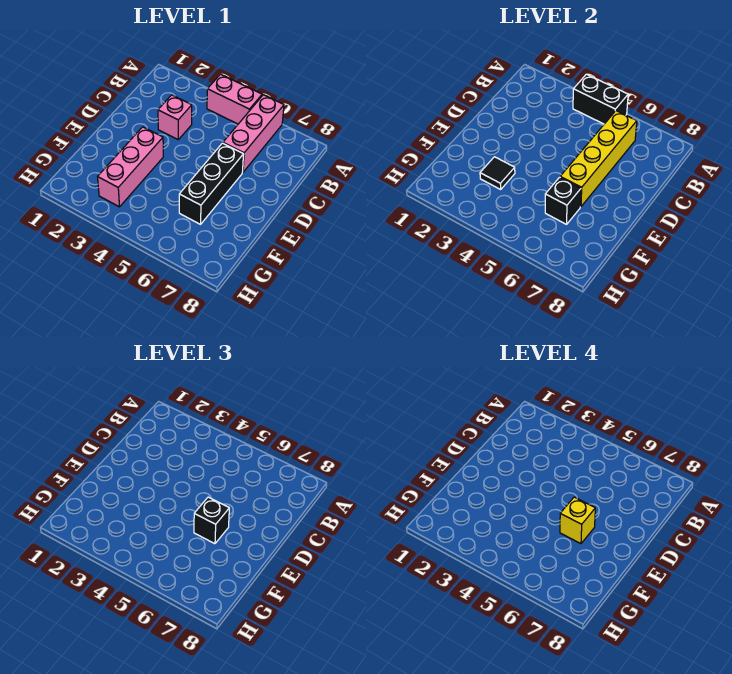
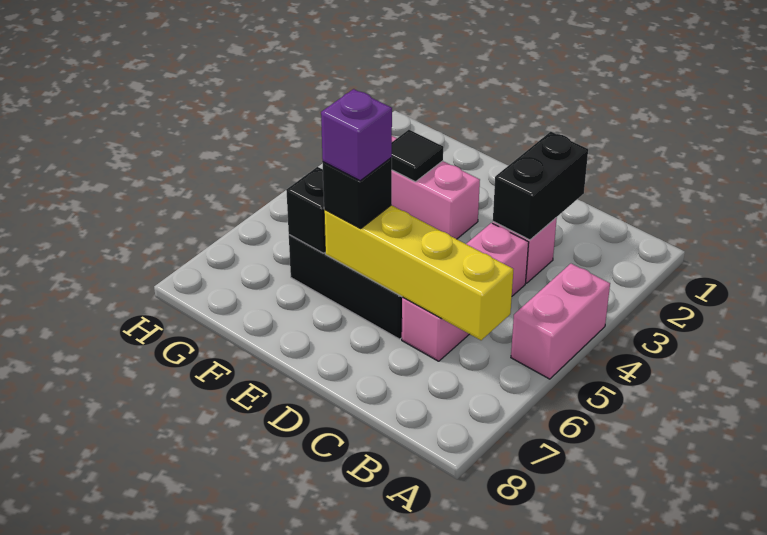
black 1x2 brick [573,74,628,124] -> black 1x2 brick moved to [493,132,588,240]
pink 1x3 brick [223,95,284,172] -> pink 1x3 brick turned to [402,223,529,361]
yellow 1x1 brick [560,497,595,544] -> purple 1x1 brick [321,89,392,181]

